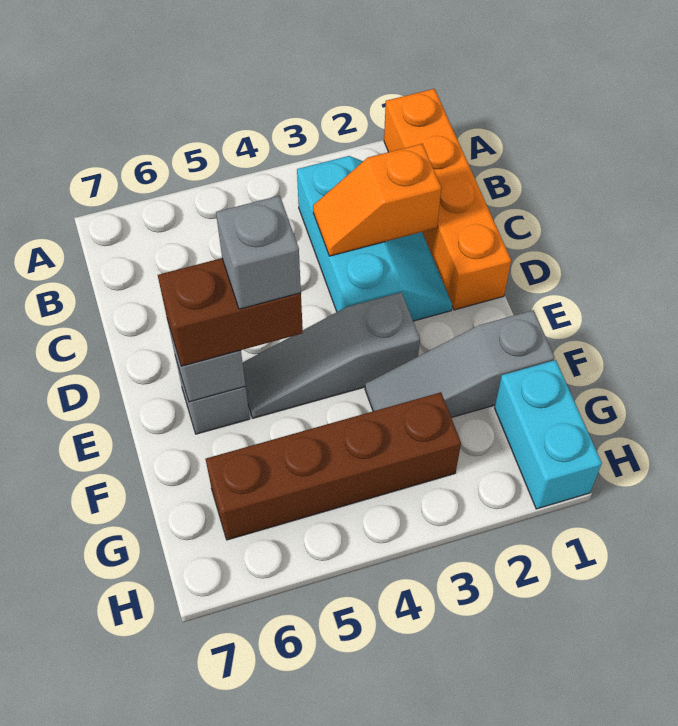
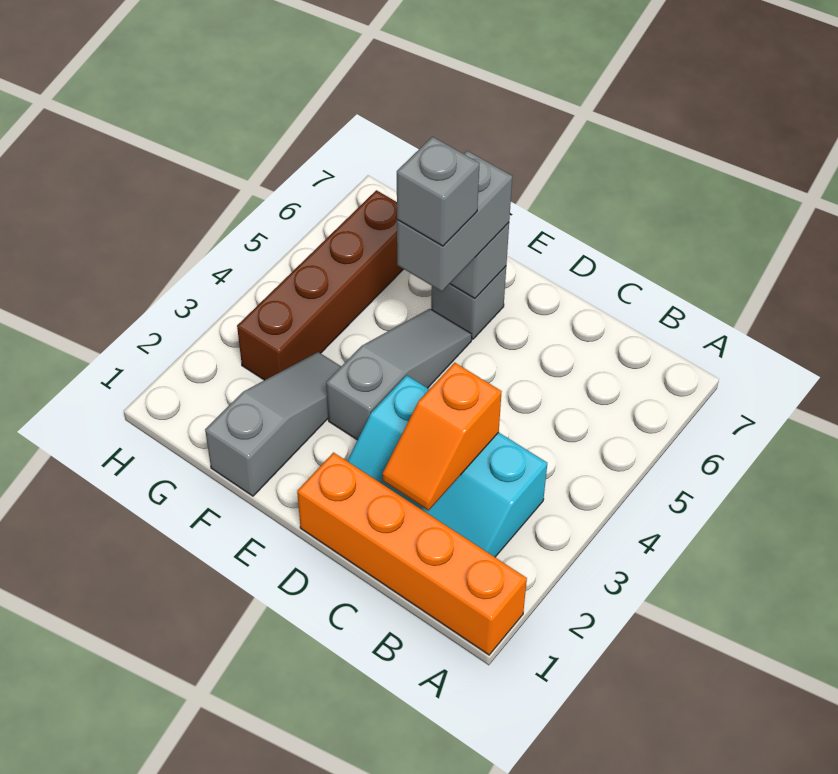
orange 1x2 slope [313,144,441,256] -> orange 1x2 slope turned to [382,363,502,510]
brown 1x2 brick [158,258,303,366] -> grey 1x2 brick [397,151,512,292]
cyan 1x2 brick [495,360,602,509] -> none

